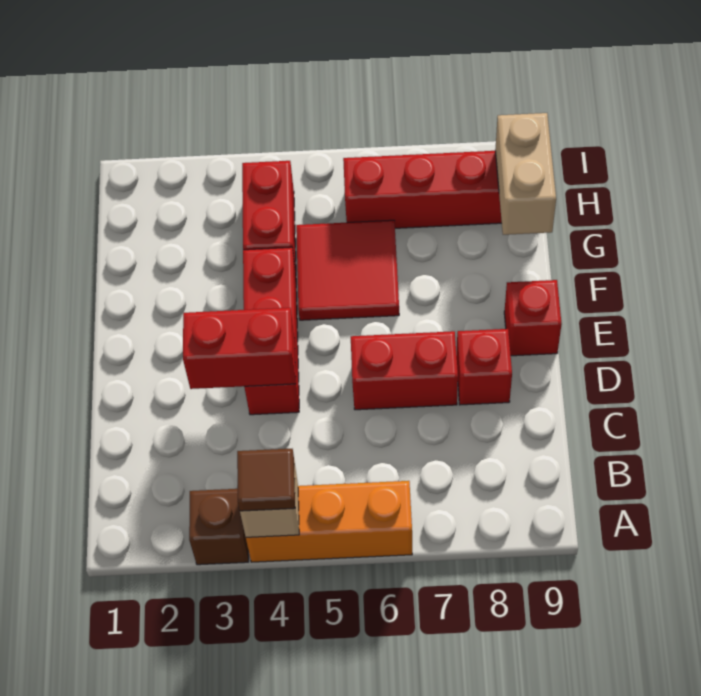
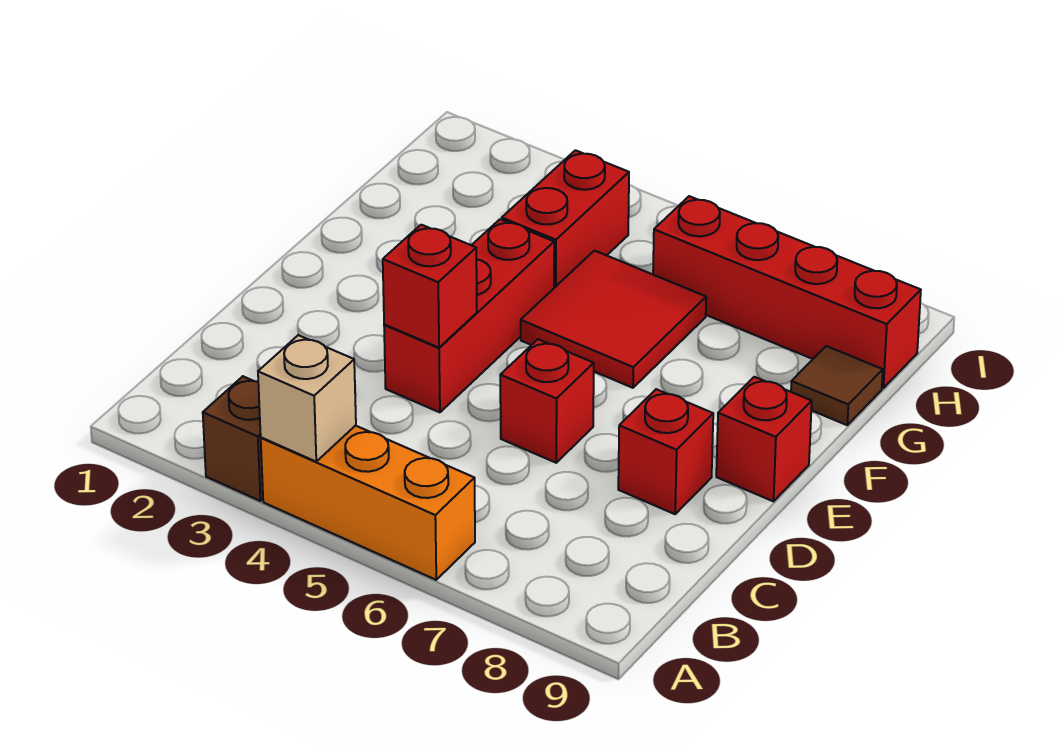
brown 1x1 tile [237,449,295,511] -> brown 1x1 tile moved to [791,346,883,425]
red 1x2 brick [183,308,296,389] -> red 1x1 brick [383,225,477,348]
red 1x2 brick [351,331,458,410] -> red 1x1 brick [500,339,594,463]
tan 1x2 brick [495,113,556,235] -> none

